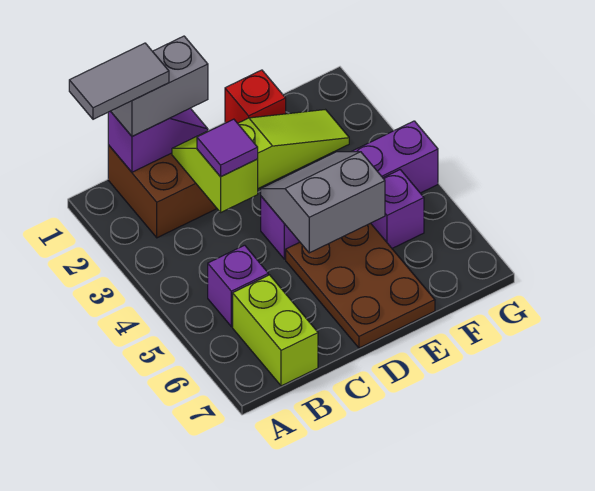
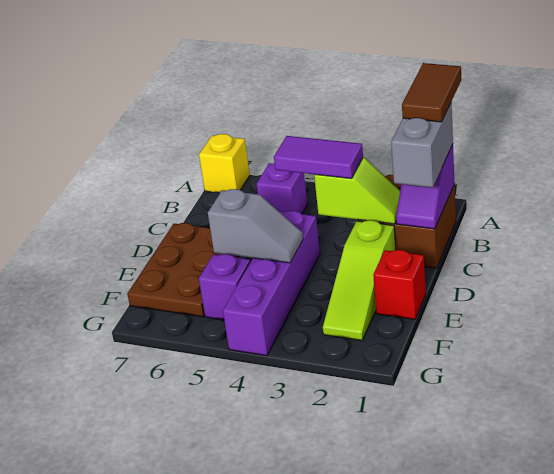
grey 1x2 tile [69,43,169,119] -> brown 1x2 tile [402,63,461,122]
none -> yellow 1x1 brick [199,134,250,192]
lime 1x2 brick [233,275,318,386] -> none
purple 1x1 tile [197,119,258,177] -> purple 1x2 tile [274,136,363,179]
grey 2x2 slope [261,152,385,253] -> grey 1x2 slope [208,189,303,263]
brown 2x3 plate [286,223,435,348] -> brown 2x3 plate turned to [127,223,239,317]

